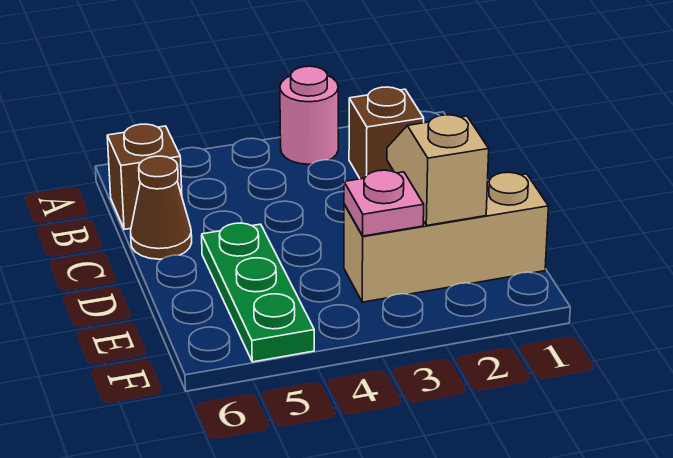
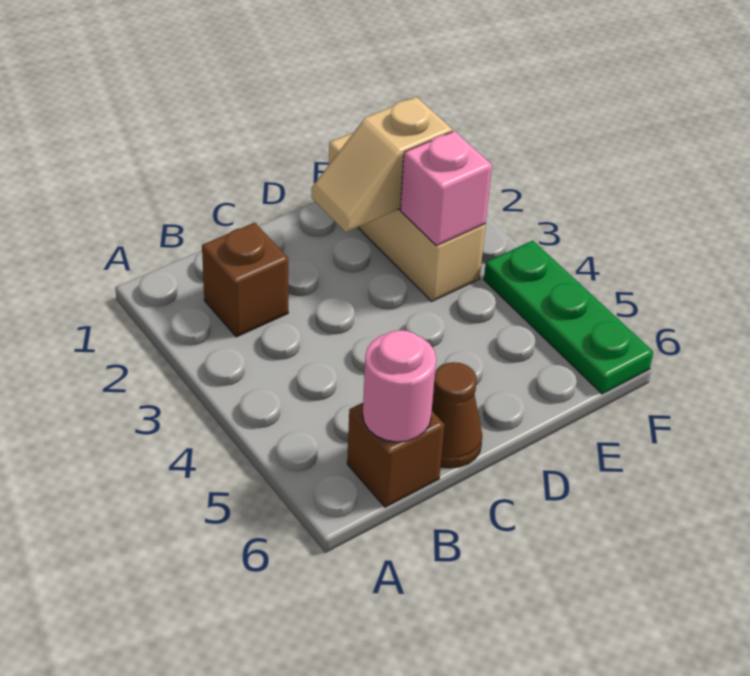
pink 1x1 round brick [280,66,338,164] -> pink 1x1 round brick moved to [363,330,436,442]
green 1x3 plate [202,223,314,362] -> green 1x3 plate turned to [484,240,653,394]
pink 1x1 plate [344,170,424,236] -> pink 1x1 brick [400,131,492,246]

